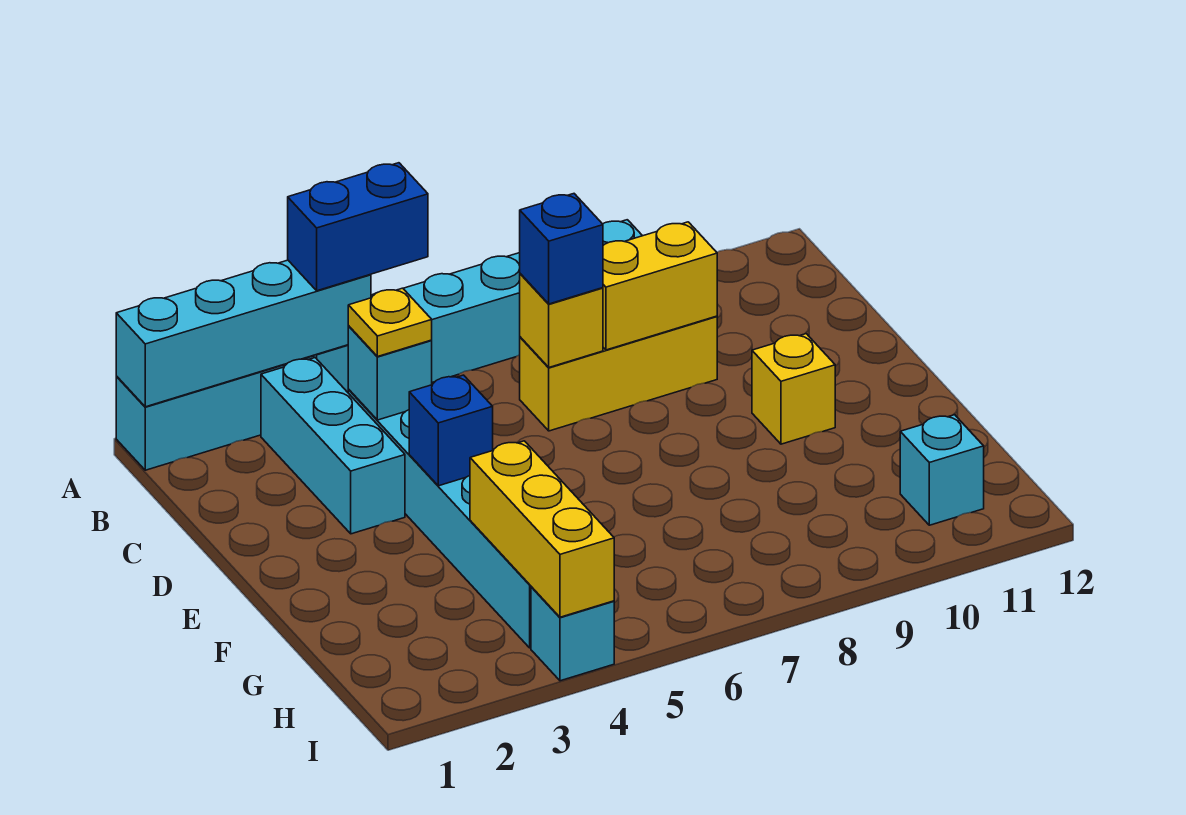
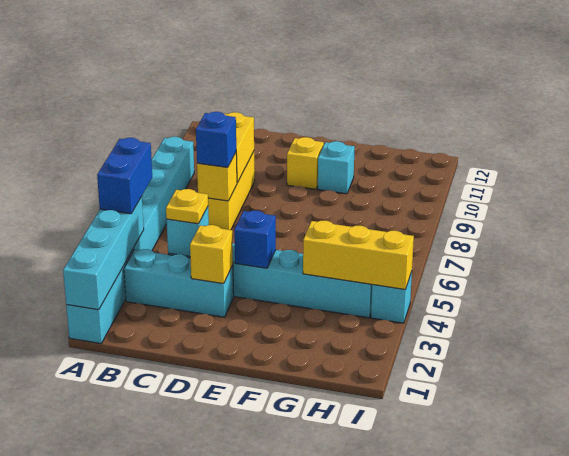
none -> yellow 1x1 brick [190,225,233,284]
cyan 1x1 brick [900,415,984,525] -> cyan 1x1 brick moved to [318,141,355,194]

